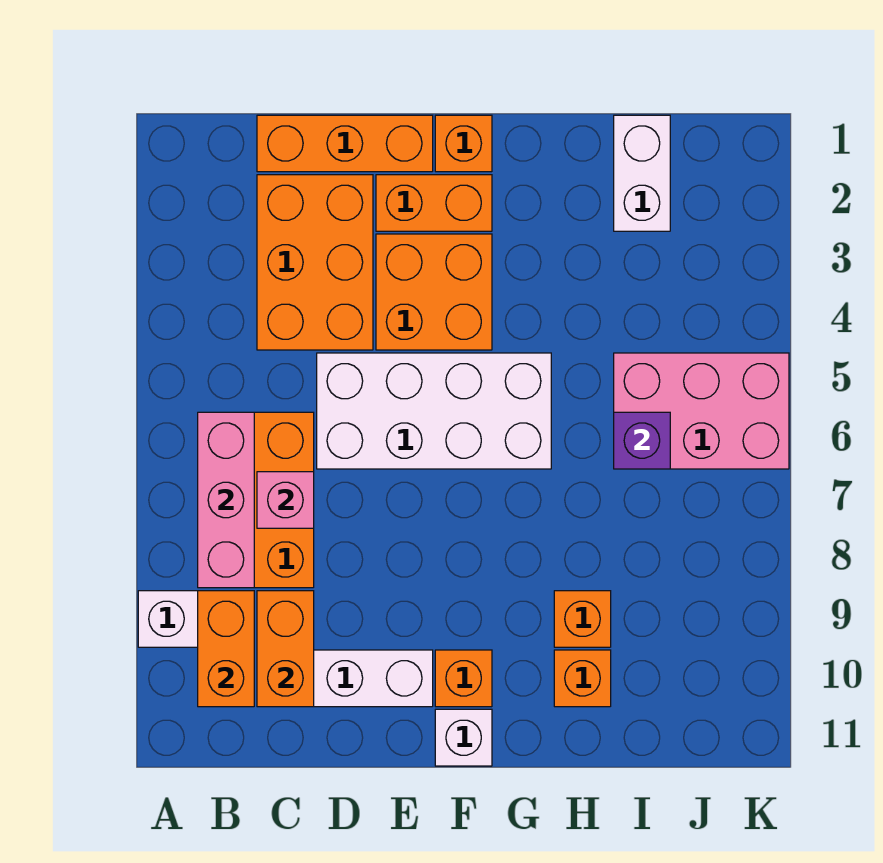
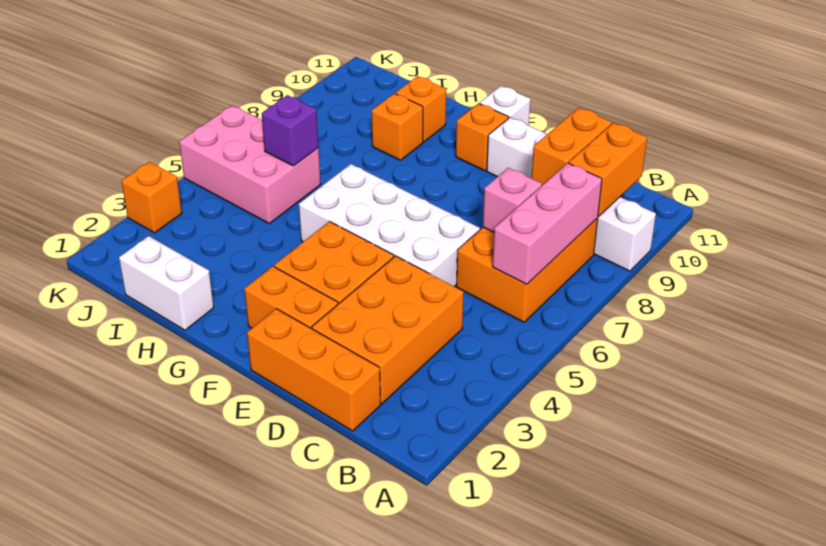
orange 1x1 brick [435,115,492,172] -> orange 1x1 brick moved to [122,162,182,233]
white 1x2 brick [614,115,670,231] -> white 1x2 brick turned to [119,236,214,330]

